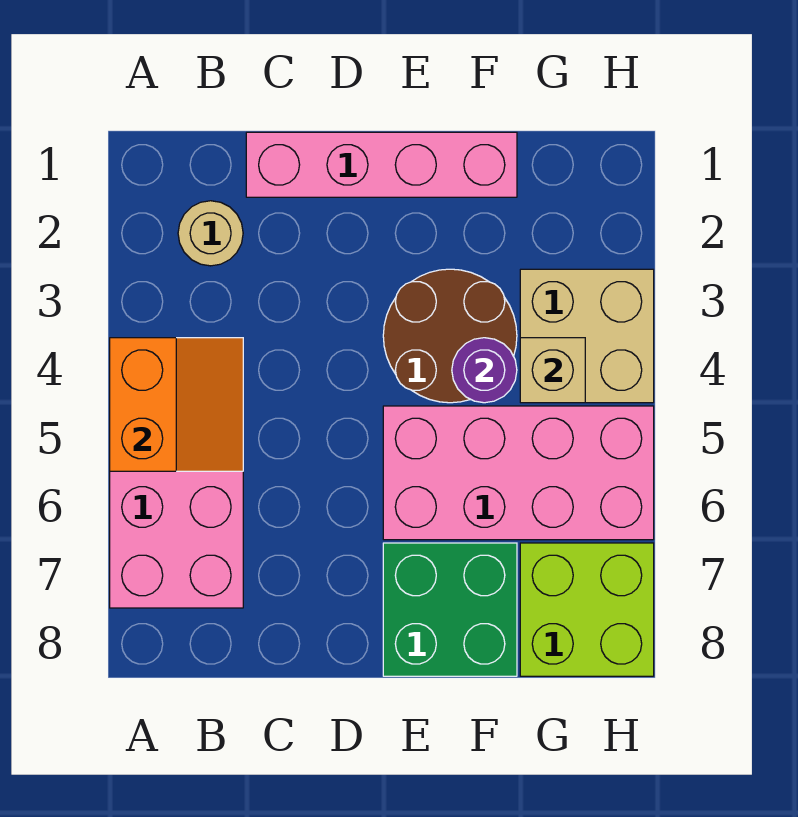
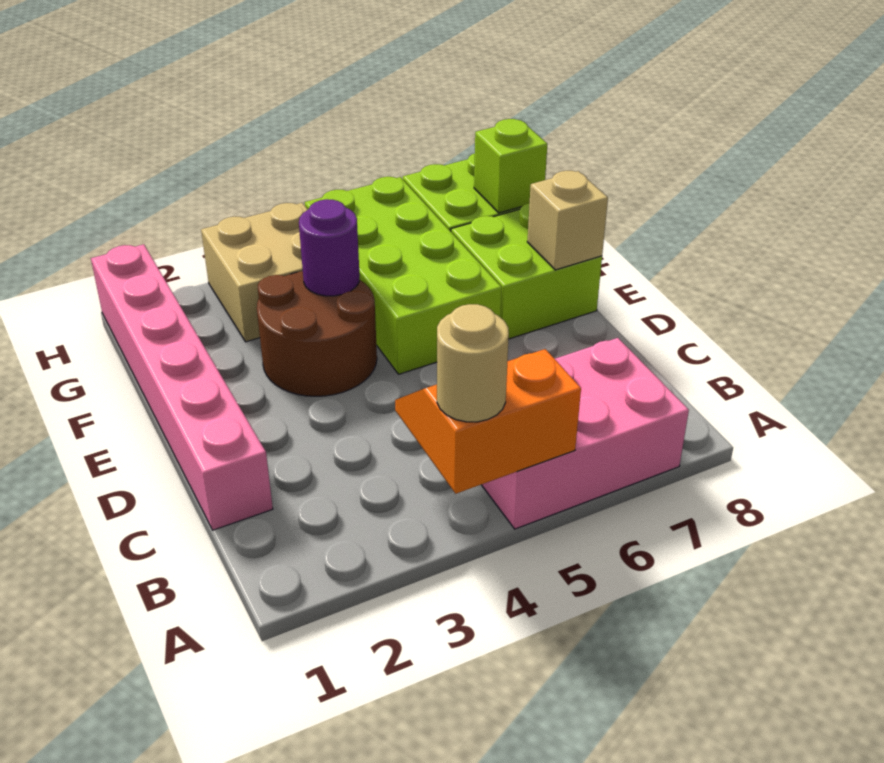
tan 1x1 round brick [178,201,243,266] -> tan 1x1 round brick moved to [437,304,509,422]
pink 1x4 brick [246,132,517,197] -> pink 1x6 brick [91,244,273,530]
pink 2x4 brick [383,406,654,540] -> lime 2x4 brick [305,177,502,374]
green 2x2 brick [383,543,517,676] -> lime 2x2 brick [451,203,602,339]
tan 1x1 brick [520,338,585,403] -> tan 1x1 brick moved to [527,171,608,270]
none -> lime 1x1 brick [474,119,547,213]

